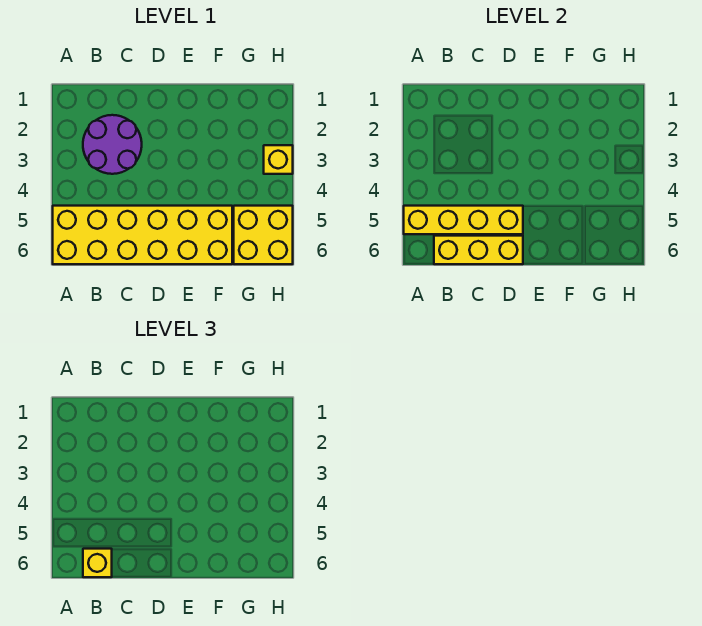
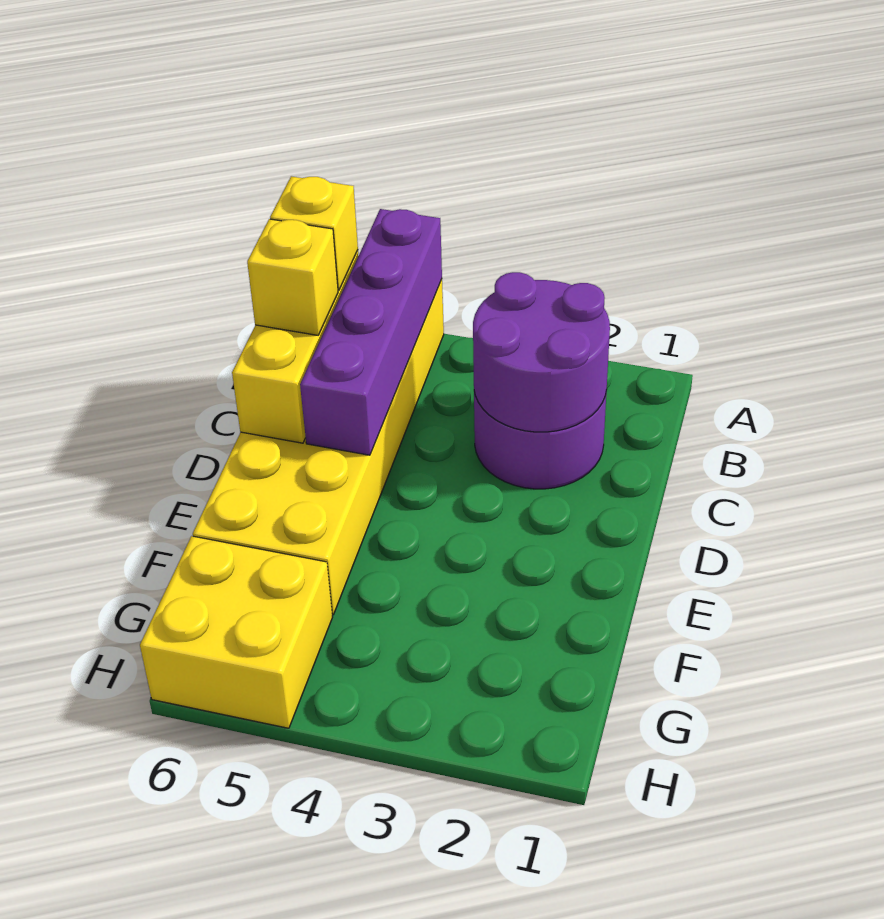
yellow 1x4 brick [404,206,523,234] -> purple 1x4 brick [300,209,442,455]
none -> purple 2x2 round brick [473,272,610,432]
yellow 1x1 brick [264,145,293,174] -> yellow 1x1 brick moved to [247,219,338,335]

